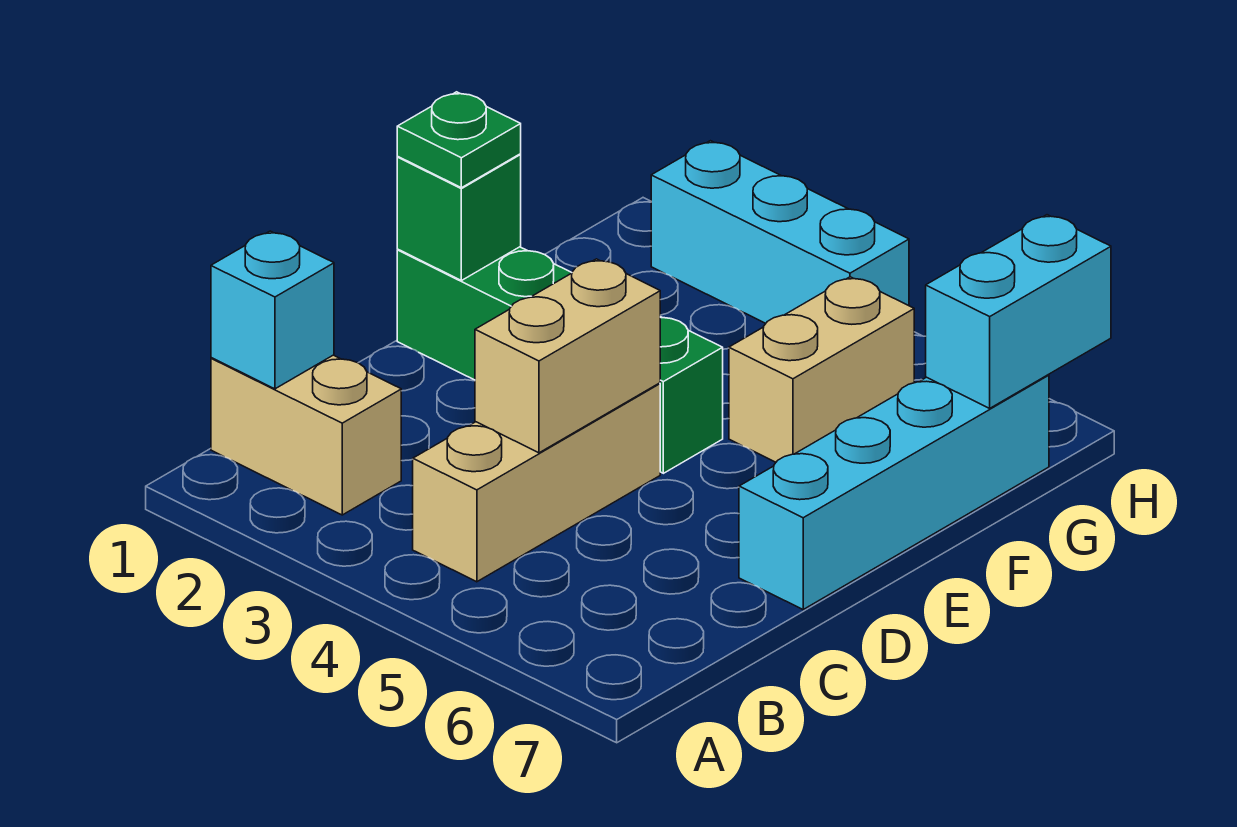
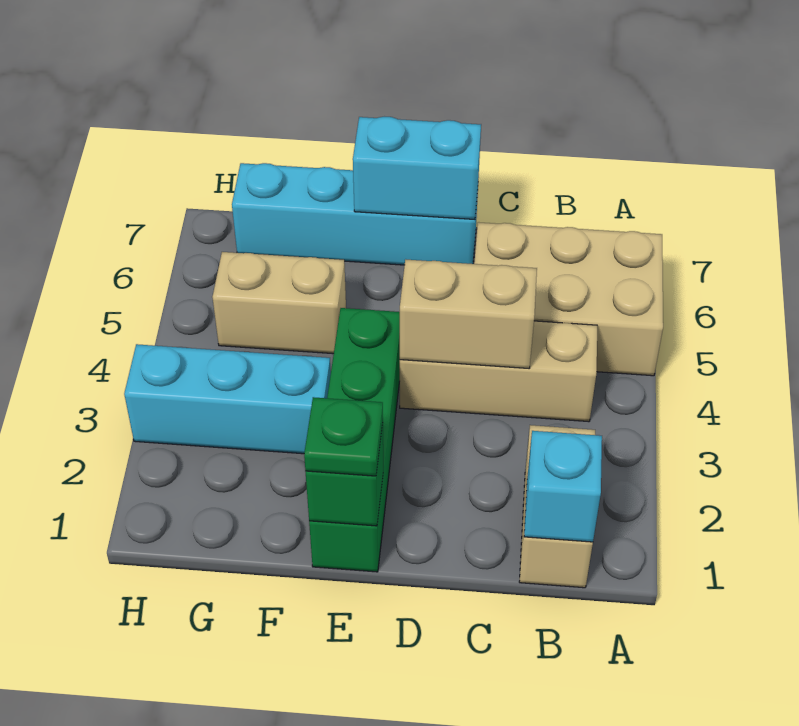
none -> tan 2x3 brick [474,222,663,376]
cyan 1x2 brick [926,215,1111,408] -> cyan 1x2 brick moved to [353,117,481,219]
cyan 1x3 brick [651,141,909,323] -> cyan 1x3 brick turned to [124,344,331,454]

